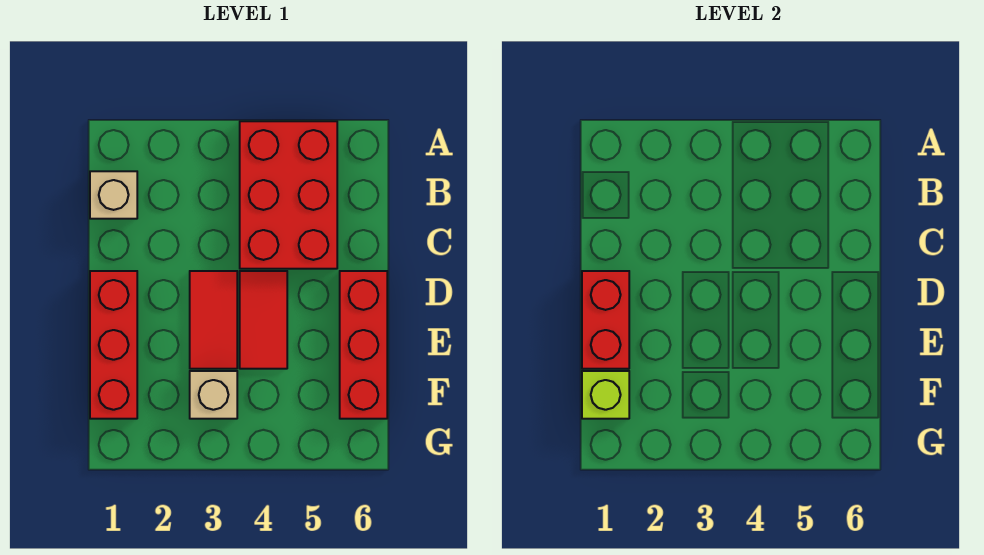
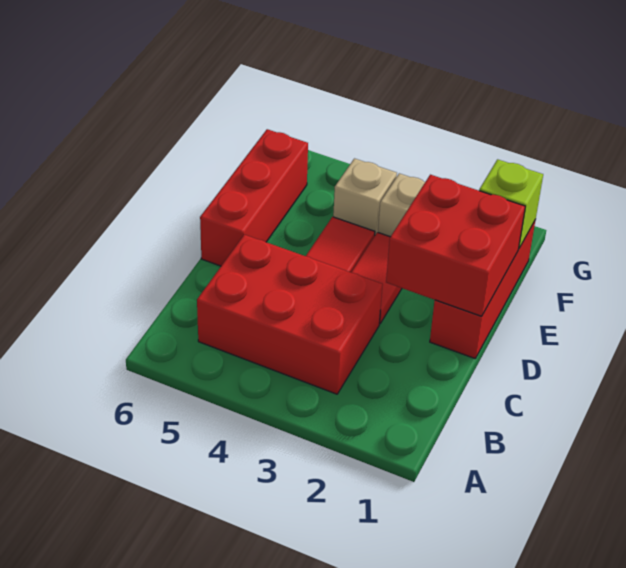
red 2x3 brick [240,121,337,269] -> red 2x3 brick turned to [197,235,383,394]
tan 1x1 brick [90,171,137,219] -> tan 1x1 brick moved to [333,159,397,235]
red 1x2 brick [582,271,629,369] -> red 2x2 brick [386,175,525,316]

